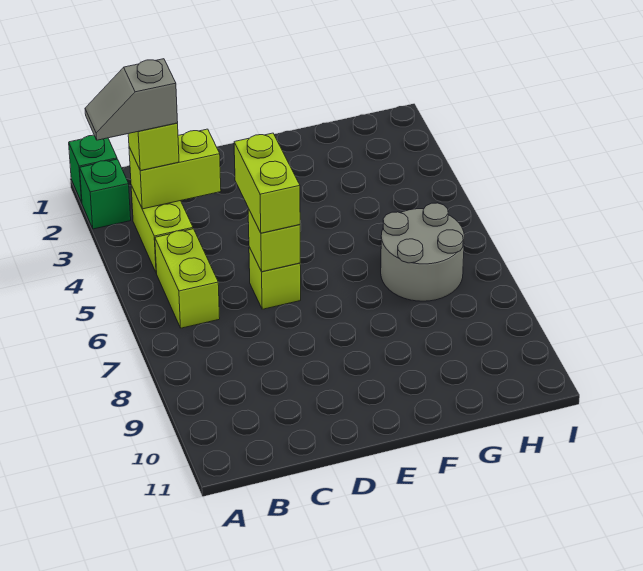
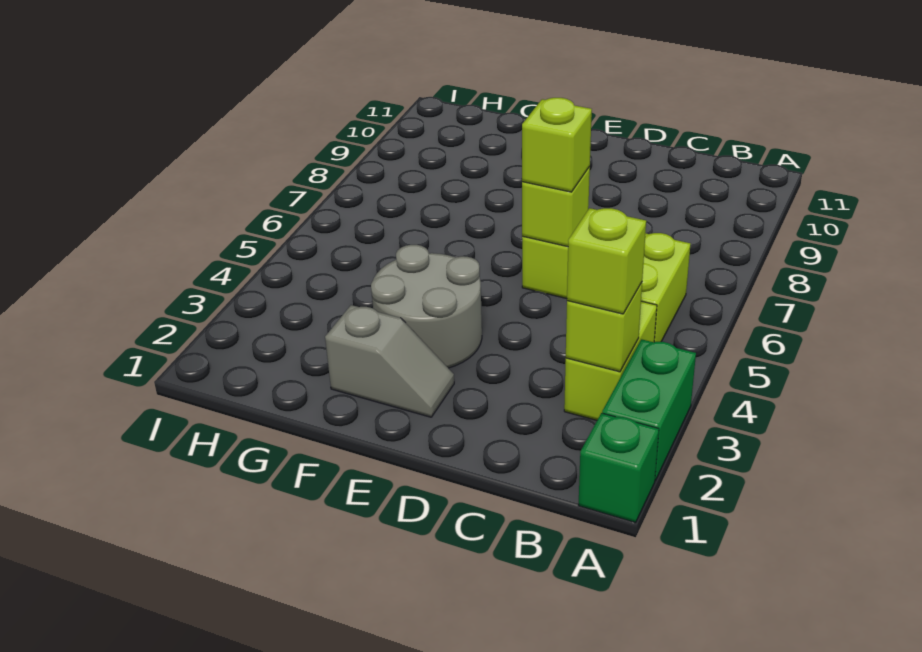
green 1x1 brick [80,159,131,229] -> green 1x2 brick [602,339,696,481]
grey 1x2 slope [85,59,178,140] -> grey 1x2 slope moved to [325,305,454,417]
lime 1x2 brick [129,129,221,209] -> lime 1x1 brick [566,283,642,372]
lime 1x2 brick [234,133,300,233] -> lime 1x1 brick [522,98,592,192]
grey 2x2 round brick [381,203,464,301] -> grey 2x2 round brick moved to [371,245,482,368]

